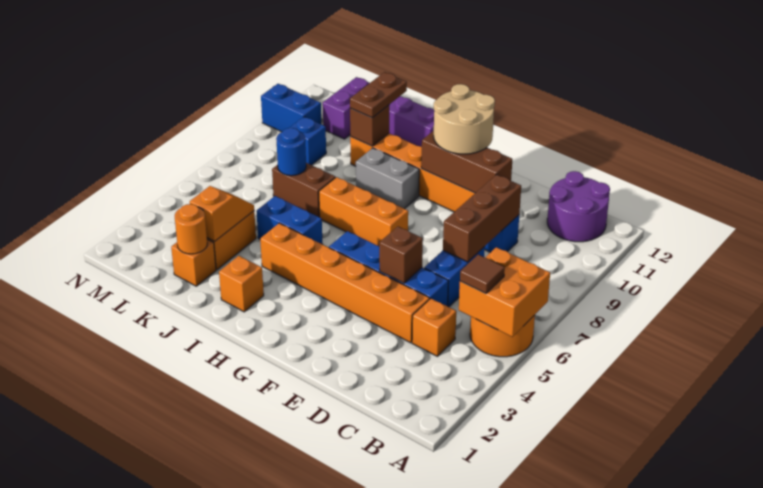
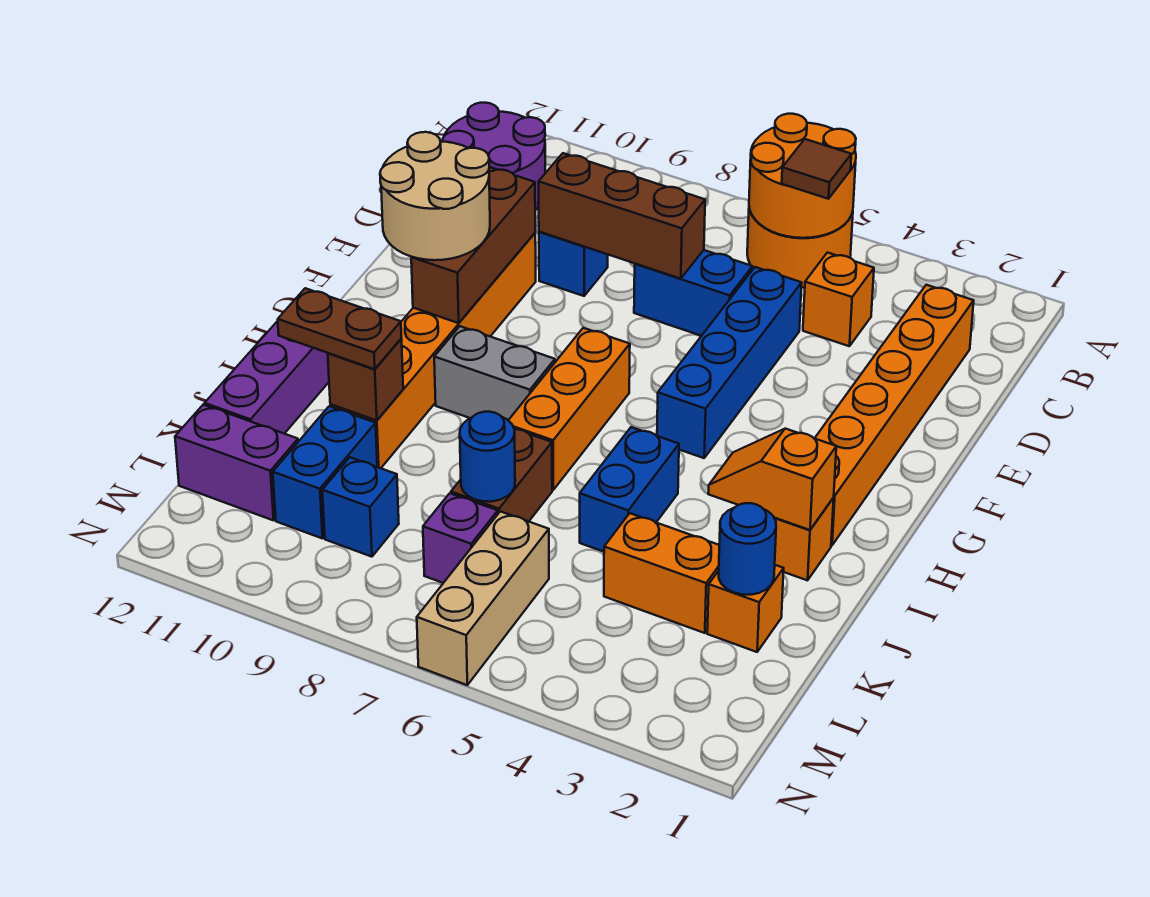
orange 2x2 brick [459,247,550,337] -> orange 2x2 round brick [749,114,856,238]
orange 1x6 brick [260,223,430,343] -> orange 1x6 brick moved to [814,285,974,545]
brown 1x1 brick [379,227,423,283] -> none
grey 1x2 brick [356,148,419,209] -> grey 1x2 brick turned to [434,326,555,420]
orange 1x1 round brick [175,204,207,254] -> blue 1x1 round brick [719,503,776,595]
orange 1x2 slope [190,186,254,241] -> orange 1x2 slope moved to [708,429,836,530]
none -> tan 1x3 brick [417,511,549,685]
none -> purple 1x1 brick [423,493,498,583]
blue 1x2 brick [261,84,321,132] -> blue 1x2 brick moved to [273,406,377,539]

